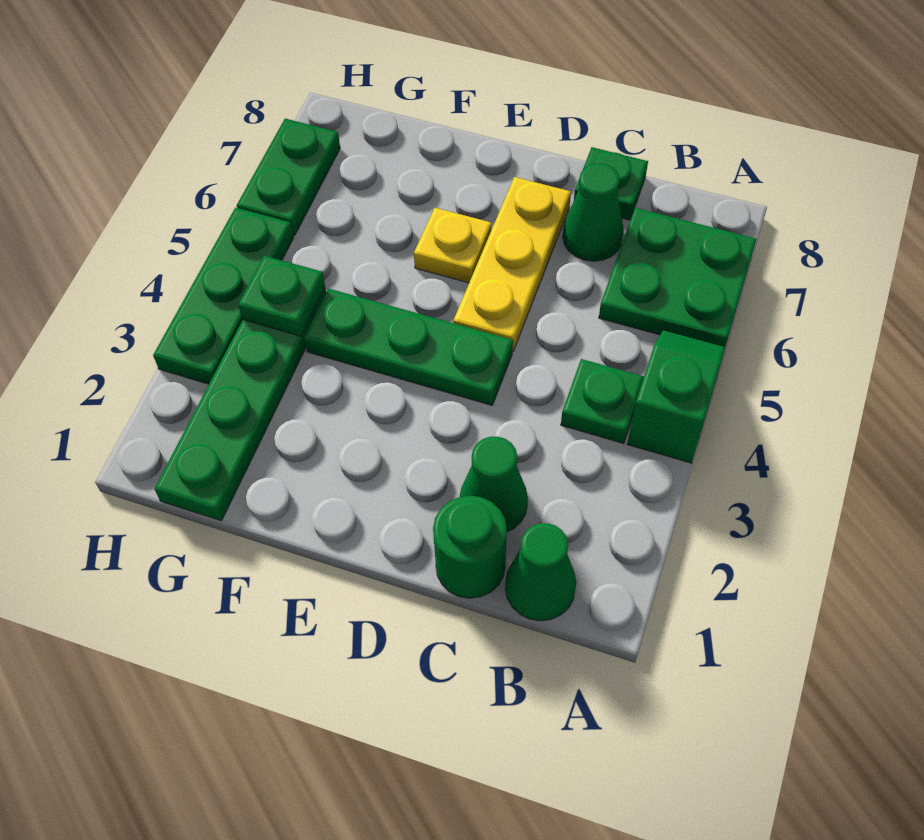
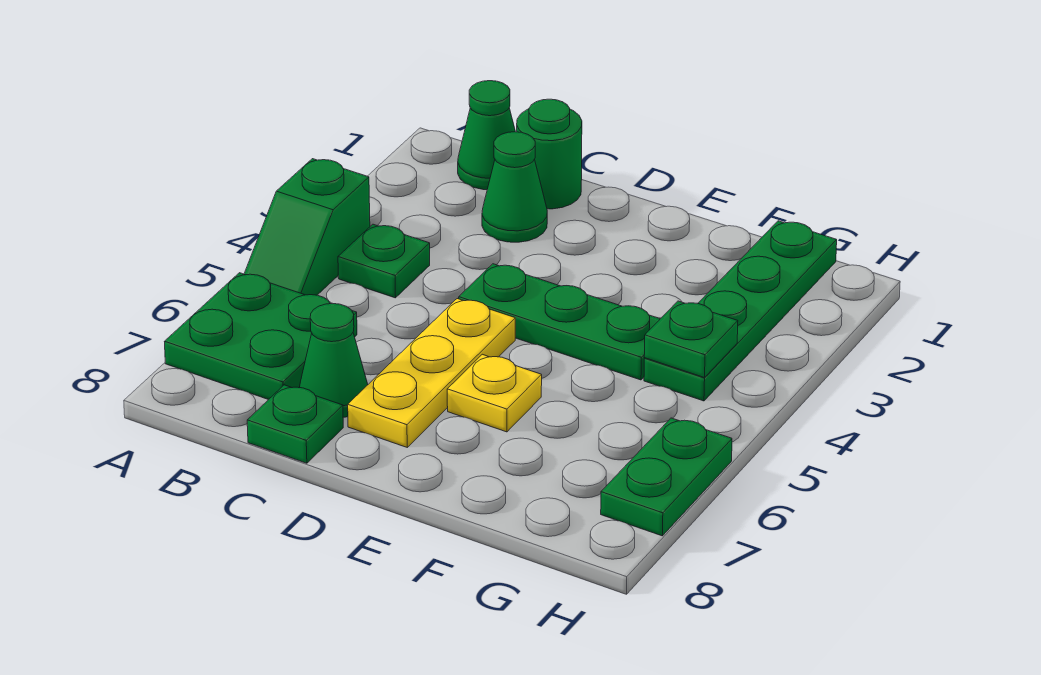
green 1x3 plate [153,208,294,384] -> none

